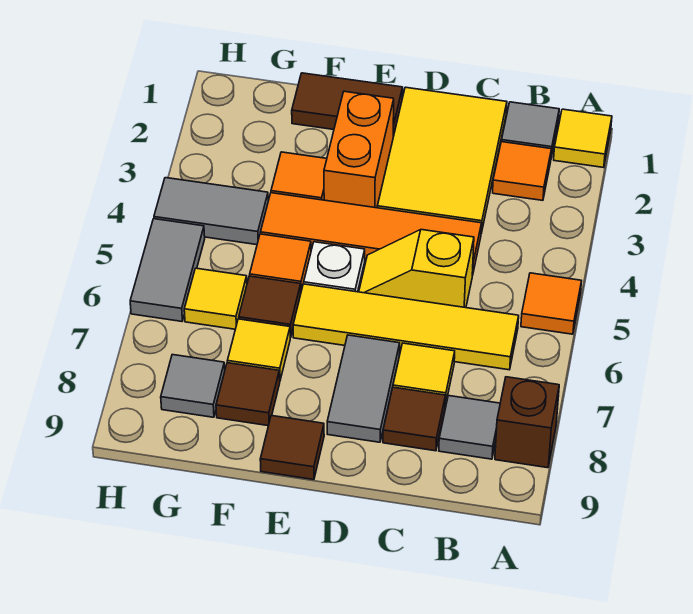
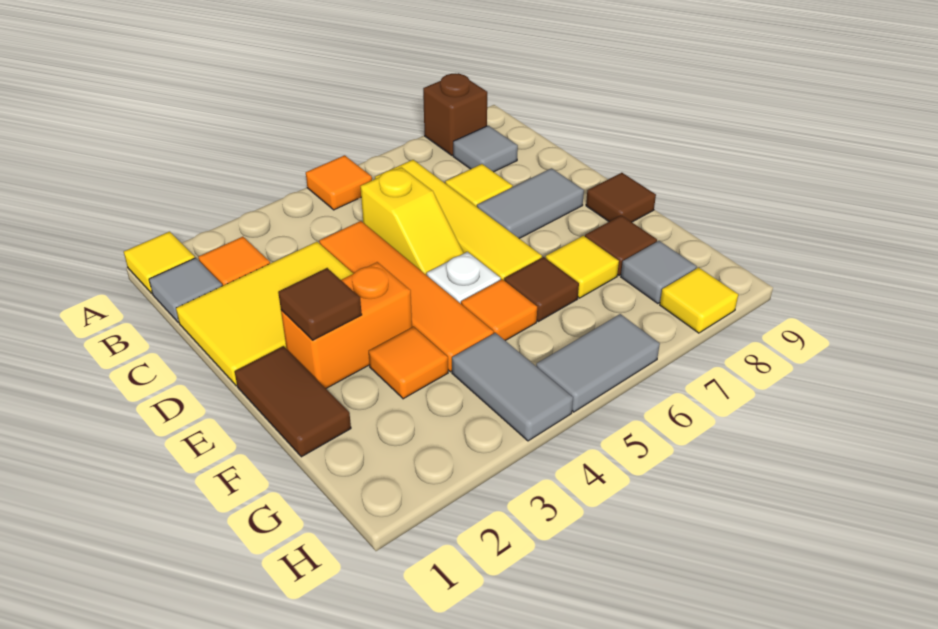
brown 1x1 tile [383,387,446,451] -> brown 1x1 tile moved to [278,268,362,340]
yellow 1x1 tile [184,268,247,329] -> yellow 1x1 tile moved to [660,268,738,333]

